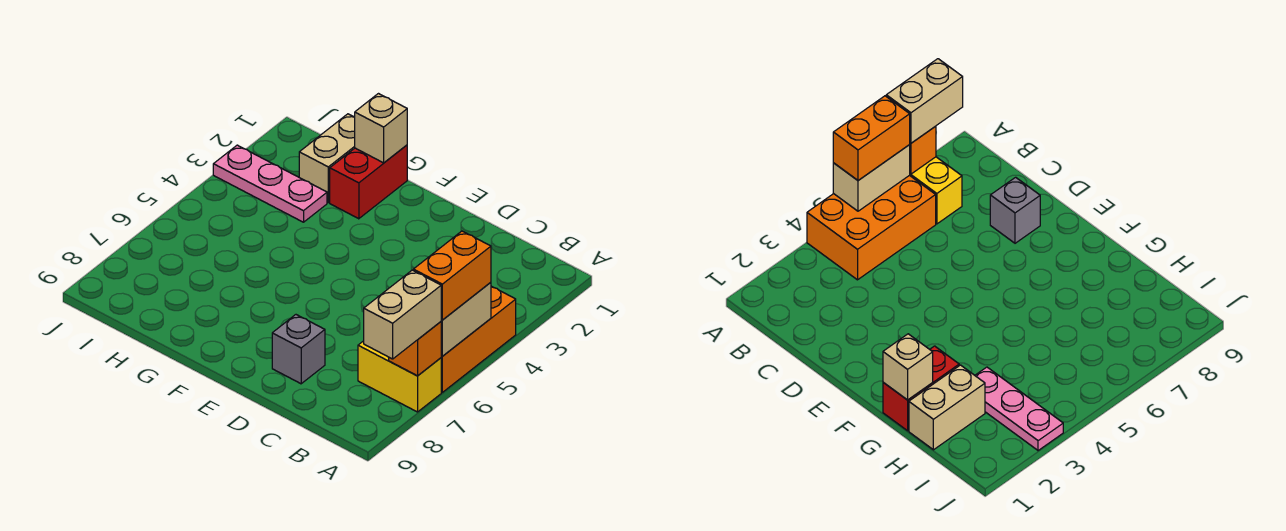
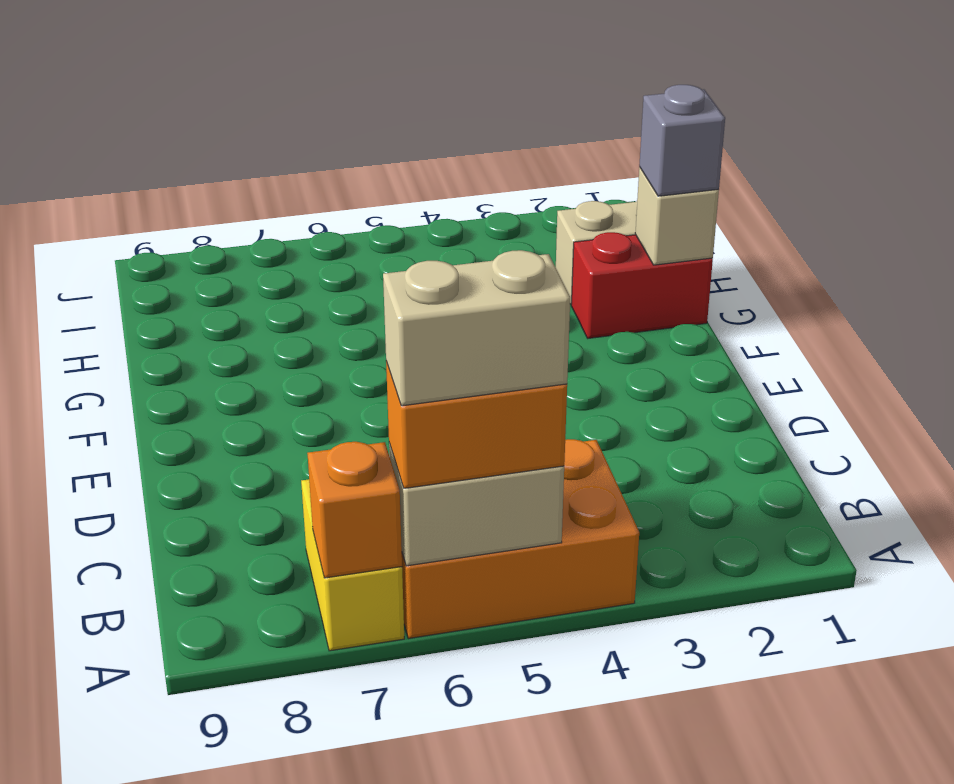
tan 1x2 brick [364,270,441,359] -> tan 1x2 brick moved to [383,250,570,406]
grey 1x1 brick [272,315,325,384] -> grey 1x1 brick moved to [639,85,725,196]
pink 1x3 plate [213,145,327,222] -> none

